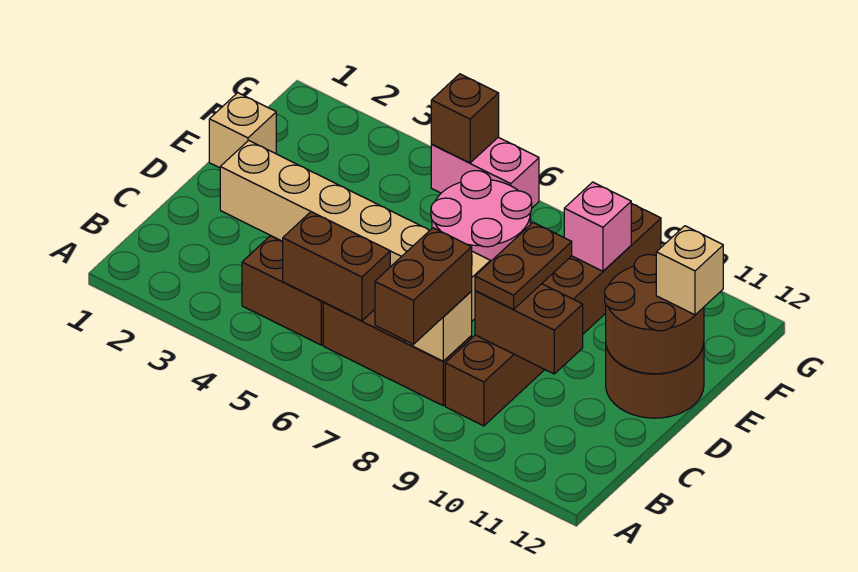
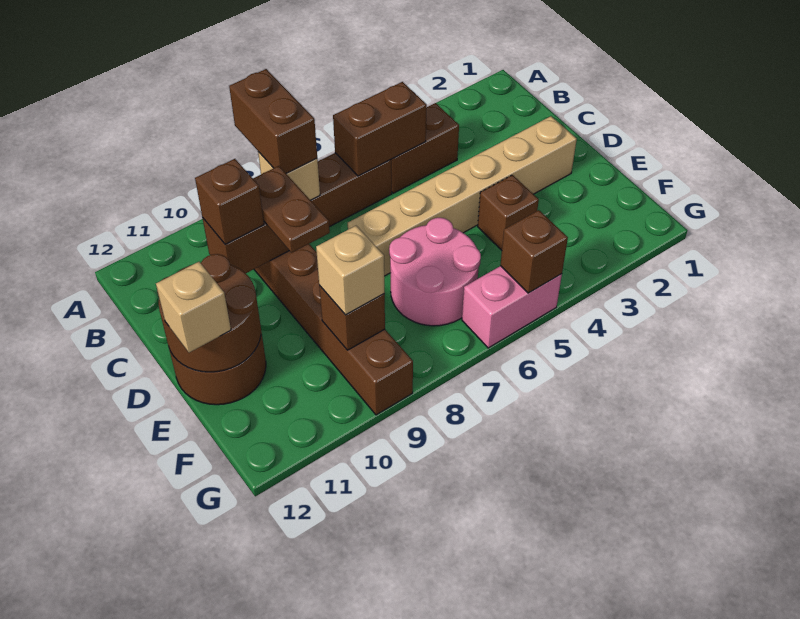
none -> brown 1x1 brick [195,159,264,245]
tan 1x1 brick [209,93,276,168] -> tan 1x1 brick moved to [316,226,385,315]
none -> brown 1x1 brick [478,175,539,250]
pink 1x1 brick [564,182,631,271] -> brown 1x1 brick [319,286,385,350]

